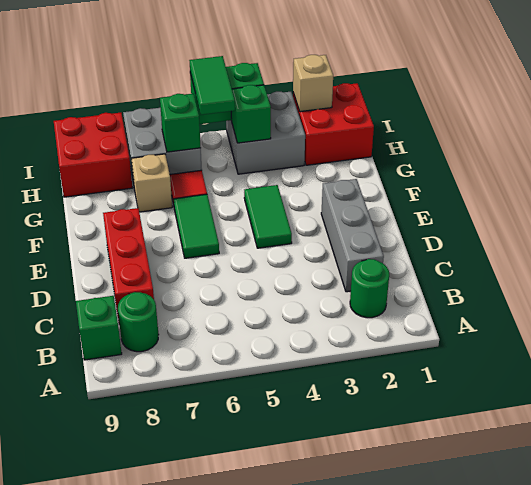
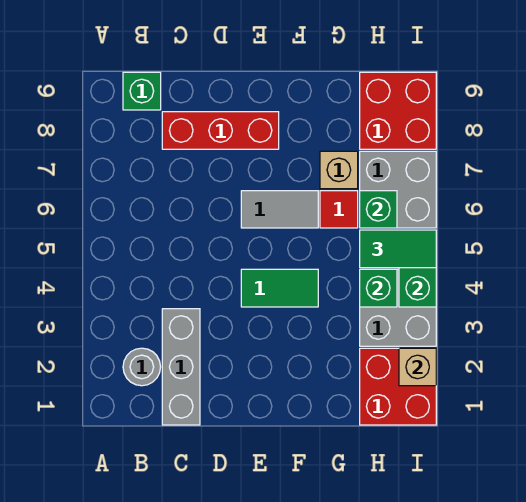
green 1x1 round brick [350,259,389,318] -> grey 1x1 round brick [123,348,161,386]
green 1x1 round brick [118,292,159,352] -> none
grey 1x3 brick [321,179,384,292] -> grey 1x3 brick turned to [162,309,200,425]
green 1x2 tile [174,194,219,258] -> grey 1x2 tile [241,191,318,228]

